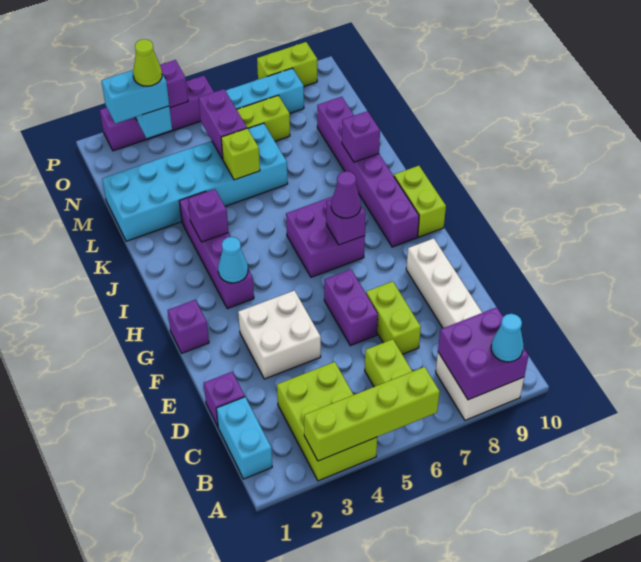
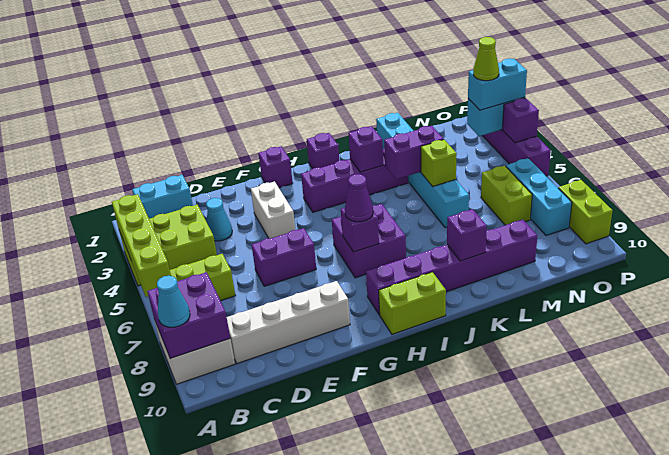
purple 1x1 brick [204,372,245,426] -> purple 1x1 brick moved to [307,133,339,169]
lime 1x2 brick [366,281,421,354] -> none
white 2x2 brick [238,291,321,379] -> white 1x2 brick [251,182,295,238]
cyan 1x1 cone [218,237,248,283] -> cyan 1x1 cone moved to [206,198,232,241]
cyan 2x6 brick [102,123,288,241] -> cyan 1x6 brick [376,113,469,228]
purple 1x2 brick [199,89,247,159] -> purple 1x2 brick moved to [384,126,444,179]
cyan 1x2 brick [102,70,169,124] -> cyan 1x2 brick turned to [468,59,527,110]

